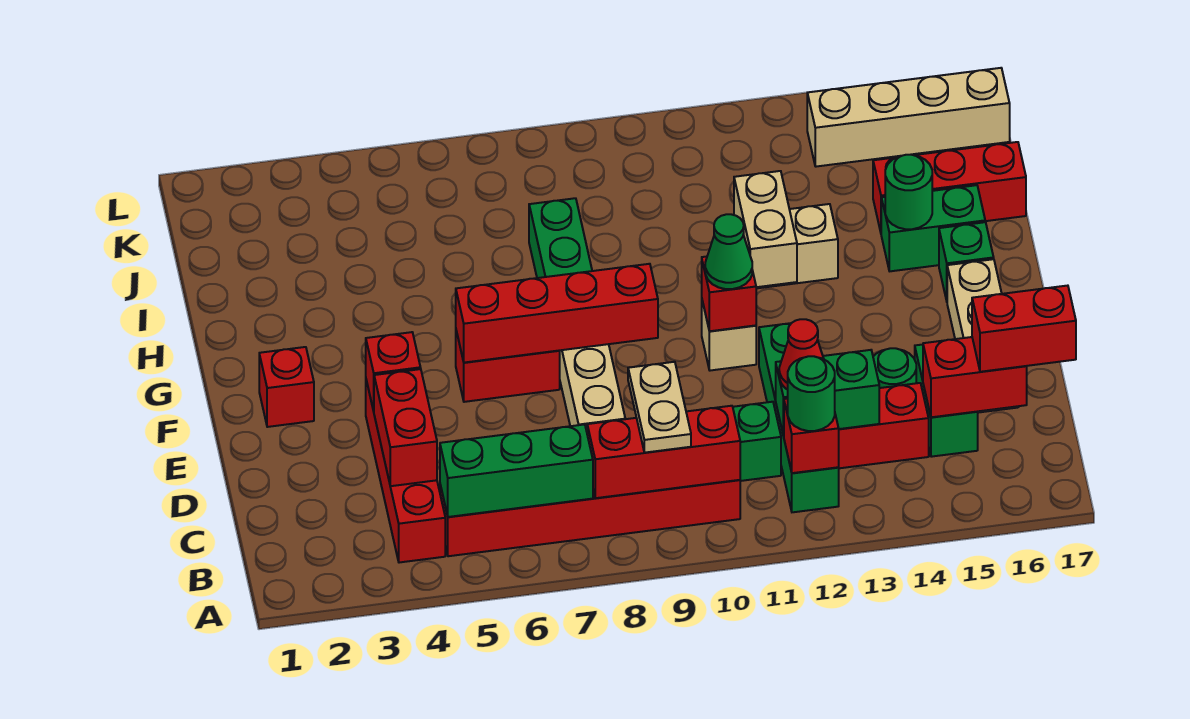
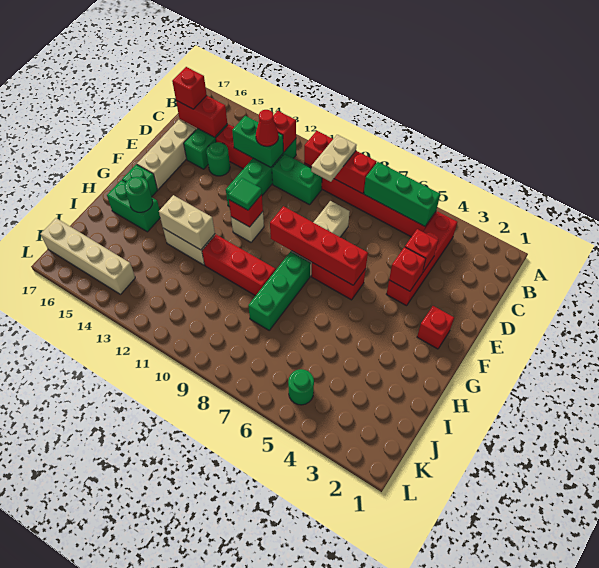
green 1x1 round brick [788,356,835,431] -> green 1x1 round brick moved to [288,369,314,405]
red 1x2 brick [374,369,437,486] -> red 1x1 brick [405,229,438,273]
red 1x2 brick [972,286,1076,372] -> red 1x1 brick [172,67,207,109]
green 1x1 cone [705,214,752,289] -> green 1x1 tile [228,178,262,210]
tan 1x2 brick [734,171,797,287] -> tan 1x2 brick turned to [159,195,215,250]
red 1x3 brick [873,142,1026,232] -> red 1x3 brick moved to [202,235,276,296]

